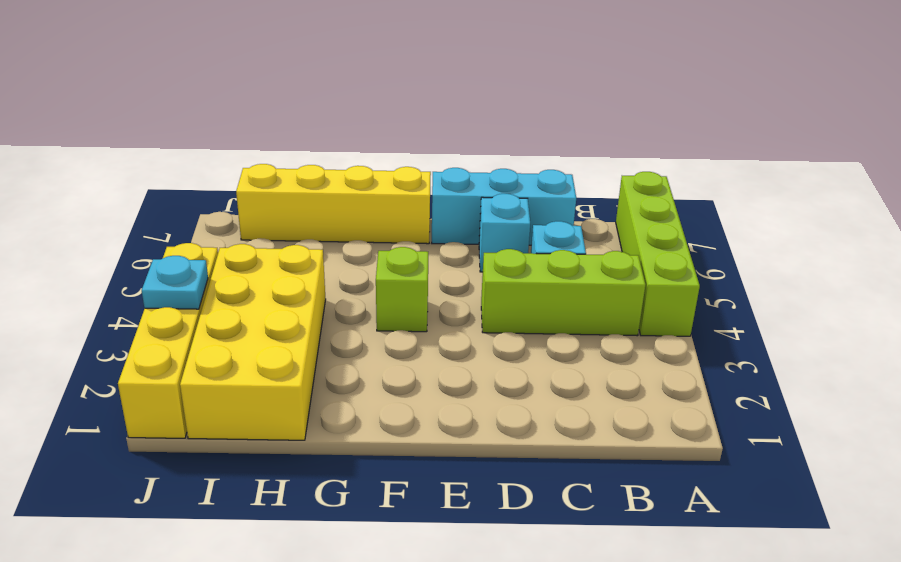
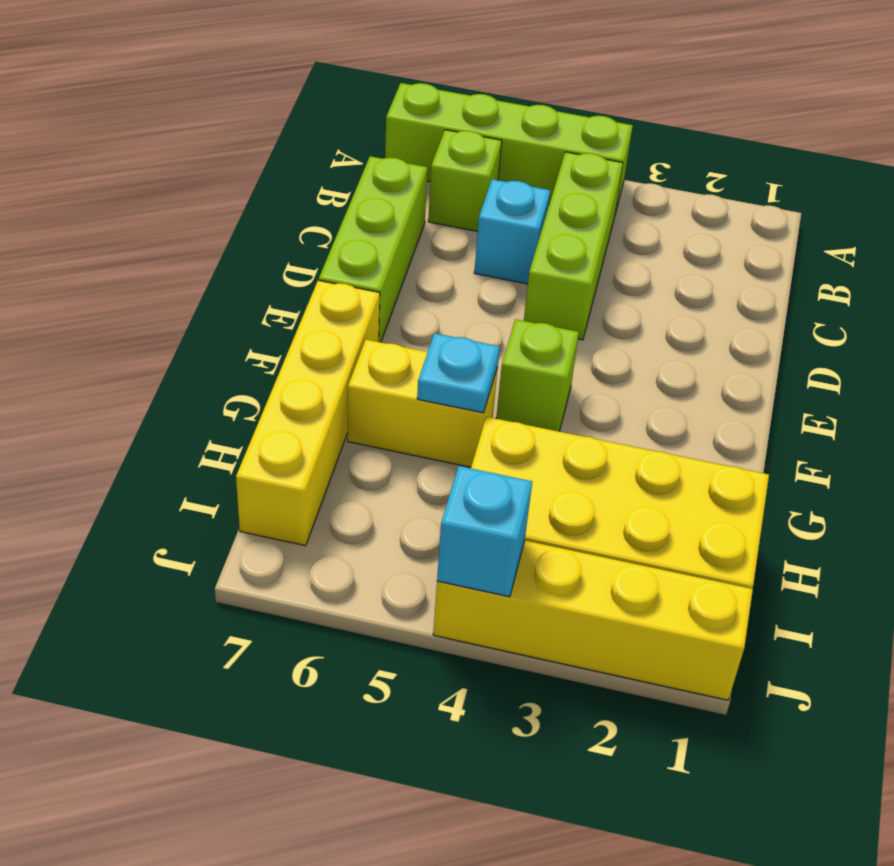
none -> lime 1x1 brick [428,130,502,231]
cyan 1x3 brick [432,168,576,245] -> lime 1x3 brick [319,156,428,342]
cyan 1x1 brick [479,194,530,272] -> cyan 1x1 brick moved to [437,466,532,597]
none -> yellow 1x2 brick [348,340,498,467]
cyan 1x1 plate [142,256,208,309] -> cyan 1x1 plate moved to [417,333,500,413]

